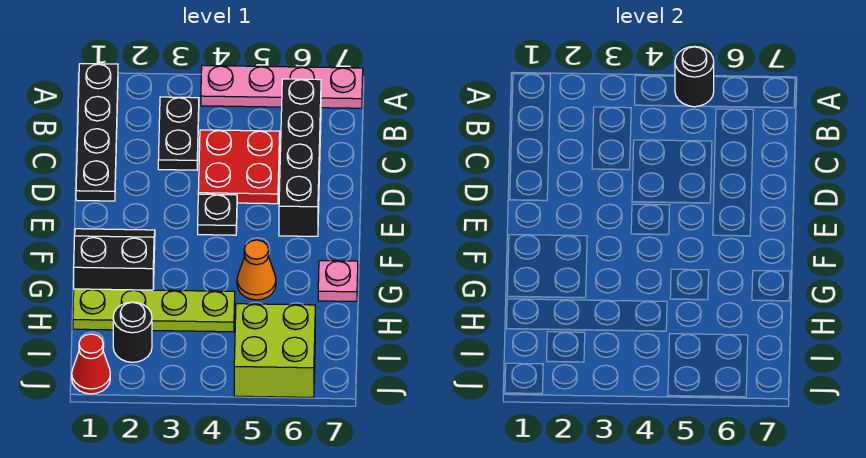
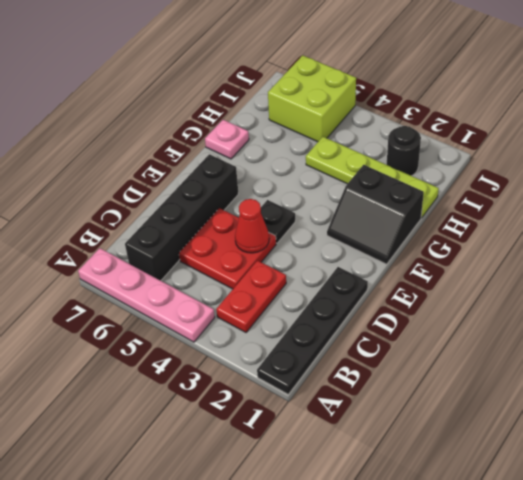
black 1x1 round brick [675,46,714,107] -> none
black 1x2 plate [158,97,199,170] -> red 1x2 plate [216,260,286,332]
orange 1x1 cone [237,240,276,300] -> none
red 1x1 cone [72,334,110,394] -> red 1x1 cone moved to [235,199,269,253]

